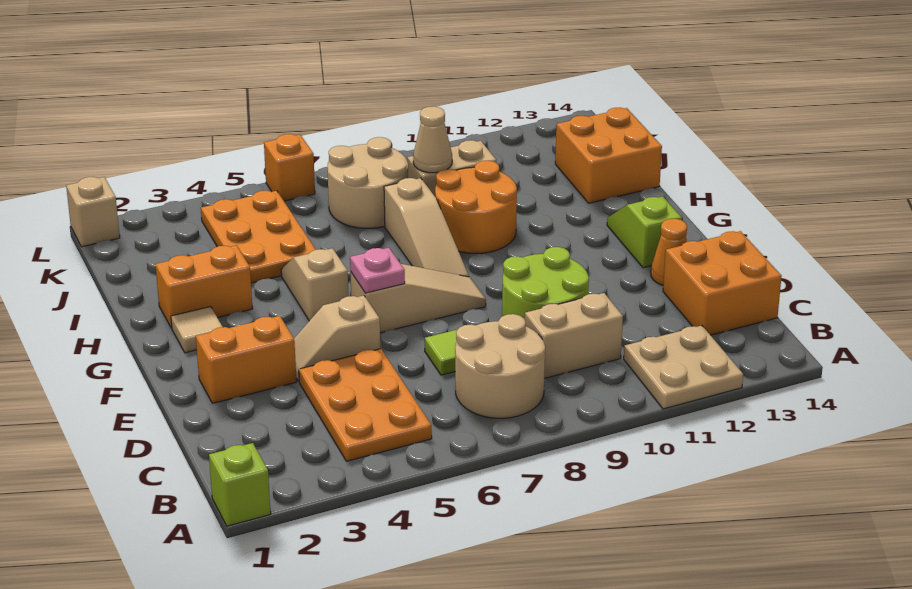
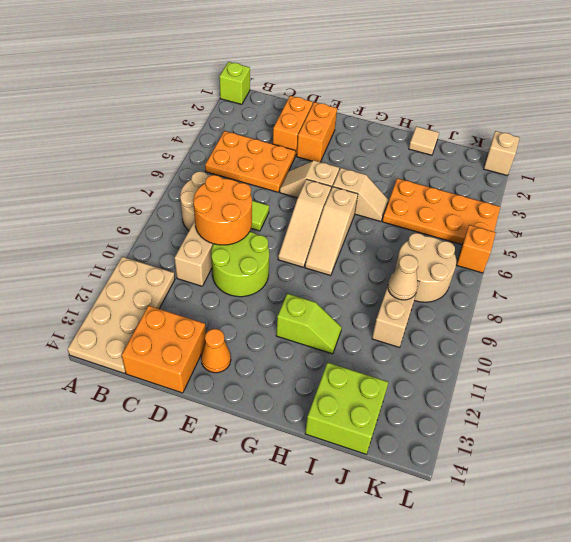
tan 2x2 plate [624,326,743,409] -> tan 2x4 plate [68,257,175,373]
tan 1x2 slope [294,295,380,381] -> tan 1x2 slope turned to [280,160,339,198]
pink 1x1 plate [350,248,405,293] -> none
lime 1x2 slope [607,196,682,268] -> lime 1x2 slope moved to [276,294,342,354]
tan 1x1 tile [171,307,222,353] -> tan 1x1 tile moved to [409,126,439,155]
tan 1x3 slope [384,178,469,277] -> tan 1x3 slope turned to [305,187,358,276]
orange 1x2 brick [155,245,253,328] -> orange 1x2 brick moved to [273,96,313,156]
orange 2x2 round brick [435,161,517,253] -> orange 2x2 round brick moved to [193,175,252,245]
orange 2x3 plate [201,190,316,283] -> orange 2x4 plate [382,178,500,245]
orange 2x2 brick [555,108,662,203] -> lime 2x2 brick [305,362,388,454]

